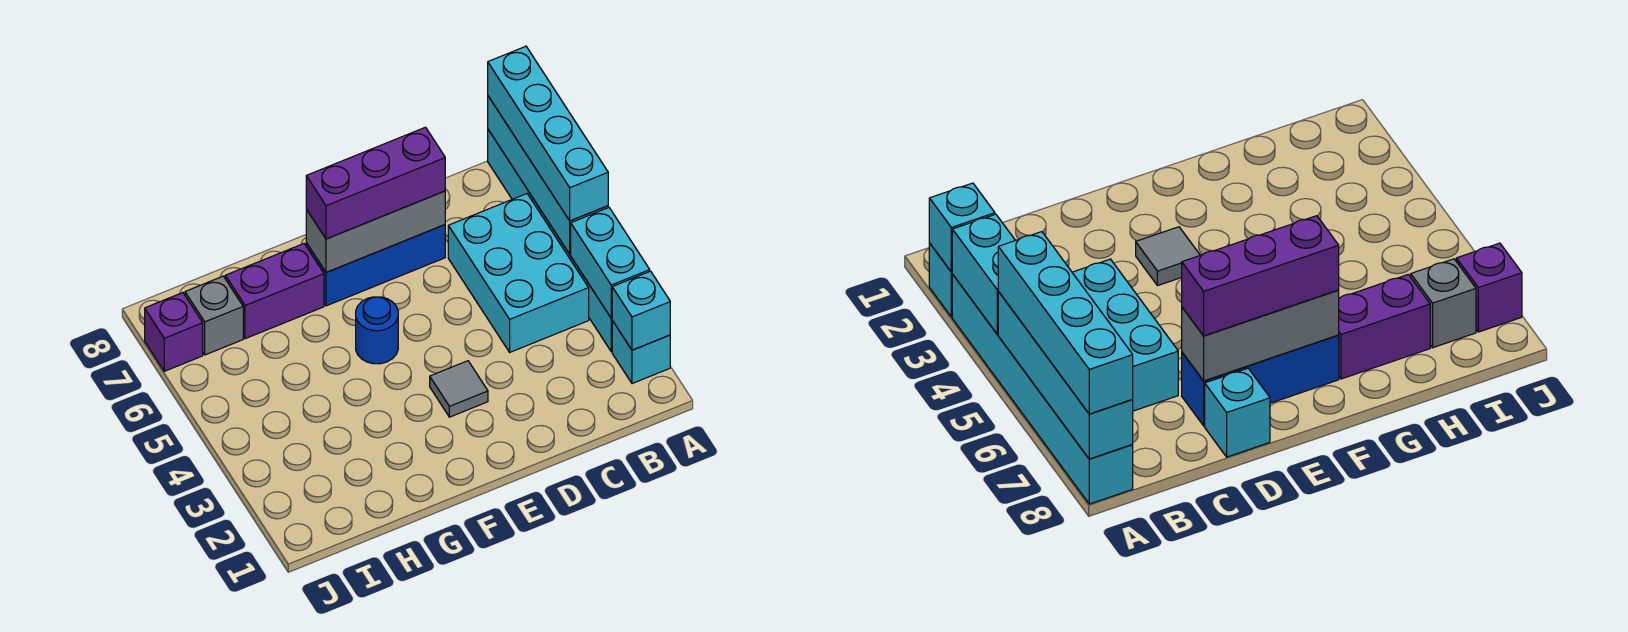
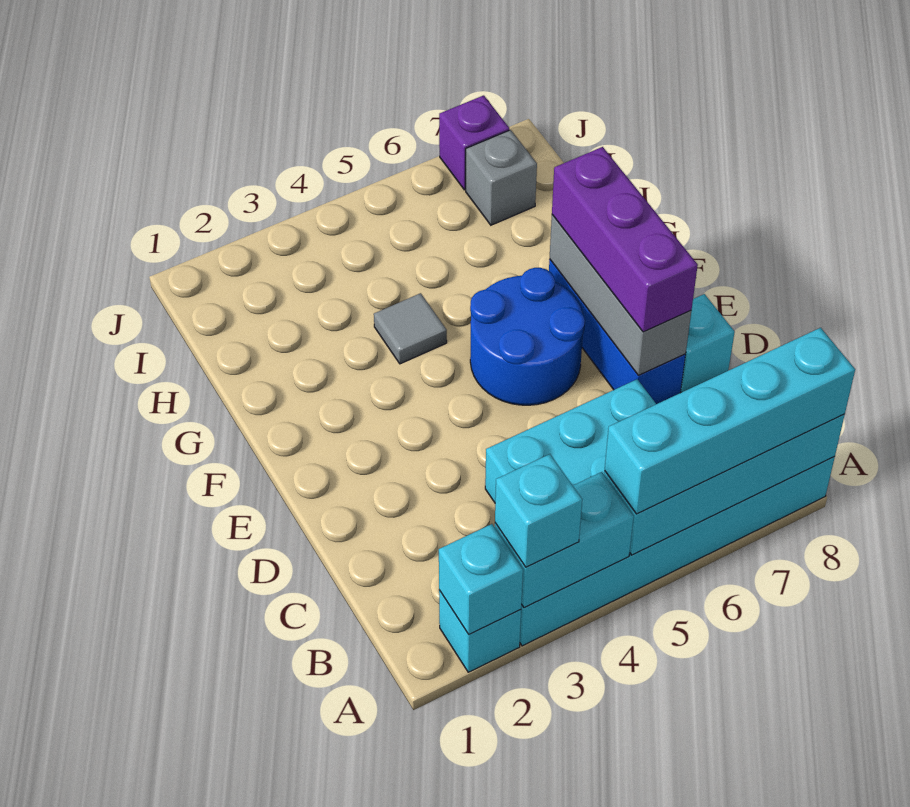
none -> cyan 1x1 brick [495,454,582,567]
grey 1x1 tile [430,361,488,417] -> grey 1x1 tile moved to [374,293,447,364]
blue 1x1 round brick [356,297,398,364] -> blue 2x2 round brick [470,268,585,405]
purple 1x2 brick [225,244,324,339] -> none

